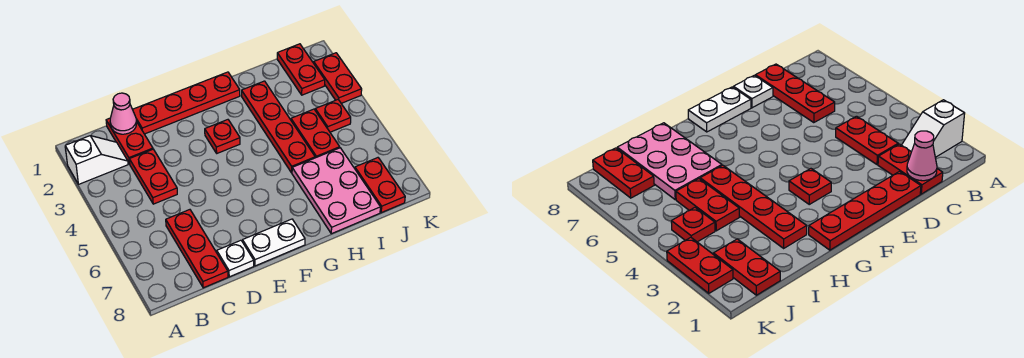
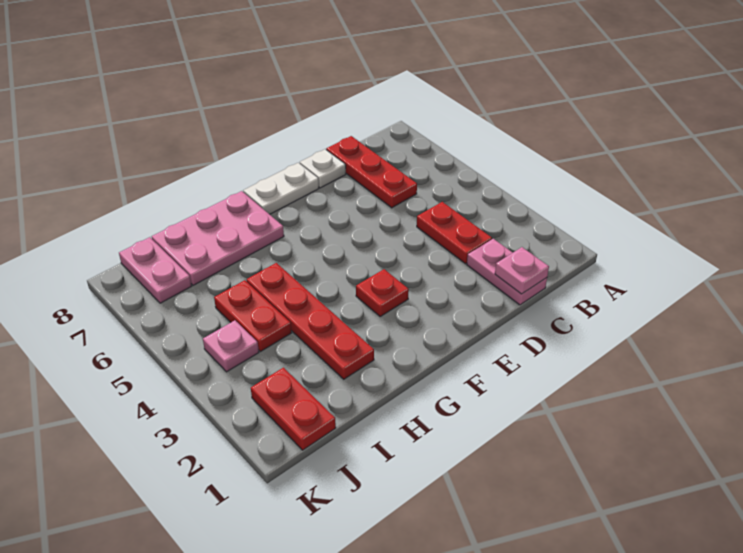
white 1x2 slope [65,136,128,184] -> none
red 1x2 plate [106,118,153,164] -> pink 1x2 plate [467,239,547,305]
pink 1x1 cone [110,93,137,134] -> pink 1x1 plate [495,247,549,294]
red 1x4 plate [133,72,240,134] -> none
pink 2x3 plate [292,148,380,234] -> pink 2x3 plate turned to [152,191,284,285]
red 1x1 plate [315,100,351,132] -> pink 1x1 plate [203,320,259,372]
red 1x2 plate [355,158,405,213] -> pink 1x2 plate [119,237,191,303]
red 1x2 plate [314,53,362,103] -> none

